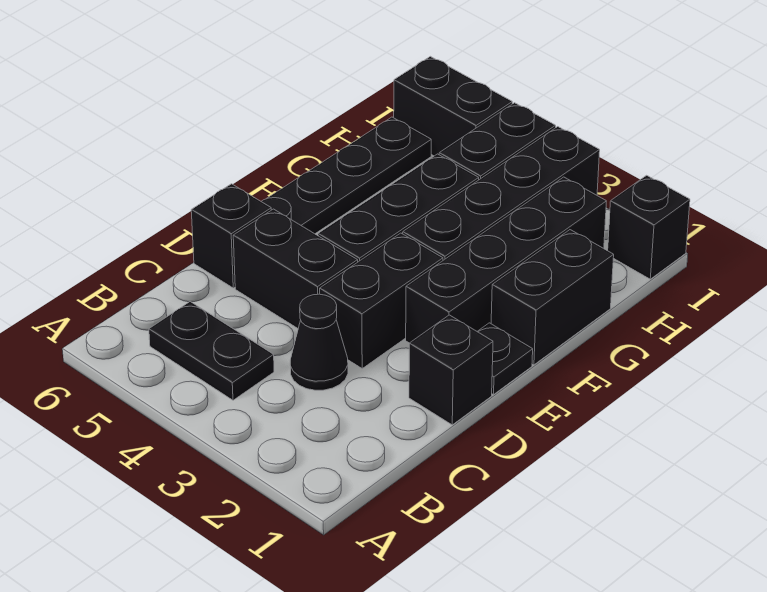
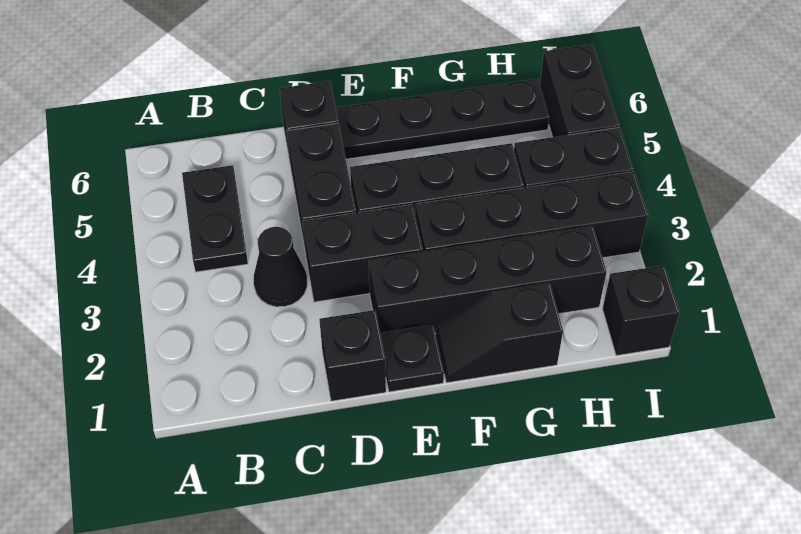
black 1x2 brick [491,230,614,365] -> black 1x2 slope [436,283,563,383]

